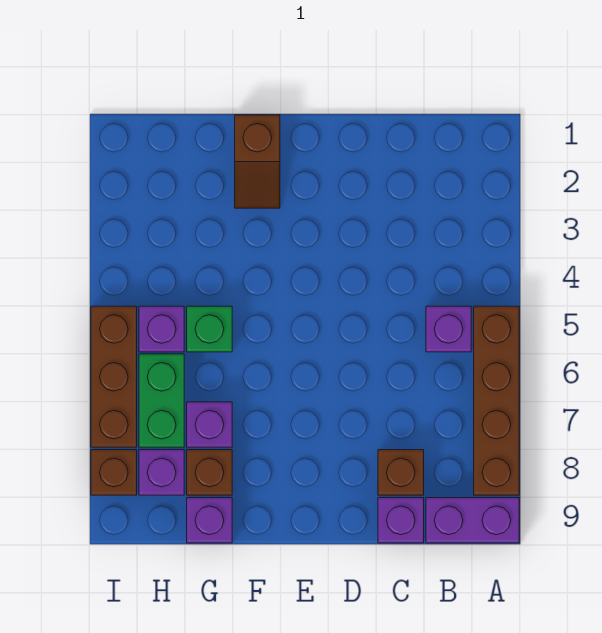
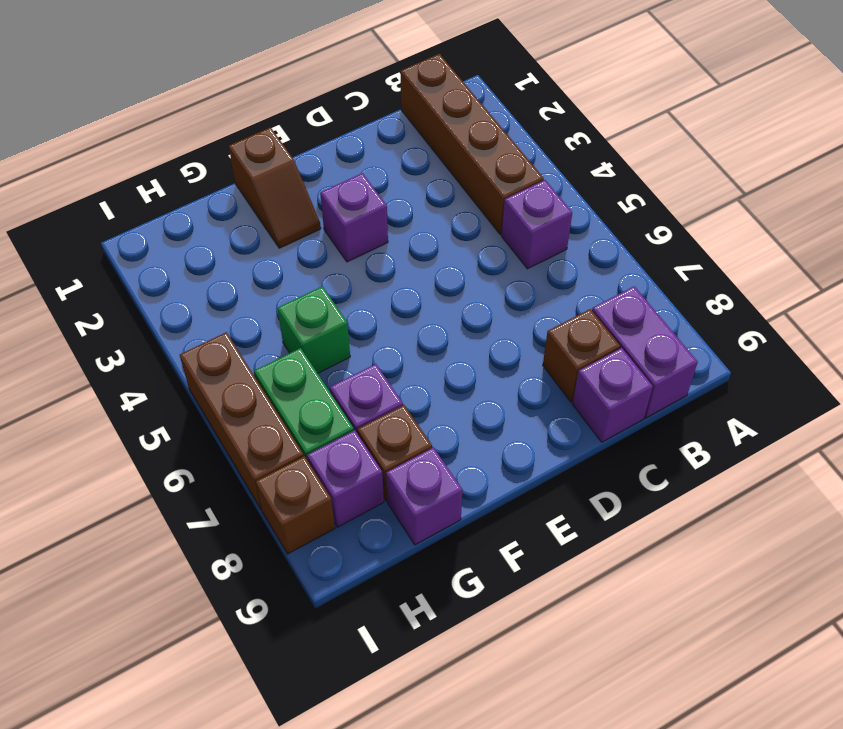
brown 1x4 brick [474,306,519,495] -> brown 1x4 brick moved to [400,54,544,235]
purple 1x2 brick [426,498,519,543] -> purple 1x2 brick turned to [592,286,698,418]
purple 1x1 brick [139,306,184,352] -> purple 1x1 brick moved to [320,173,388,262]

